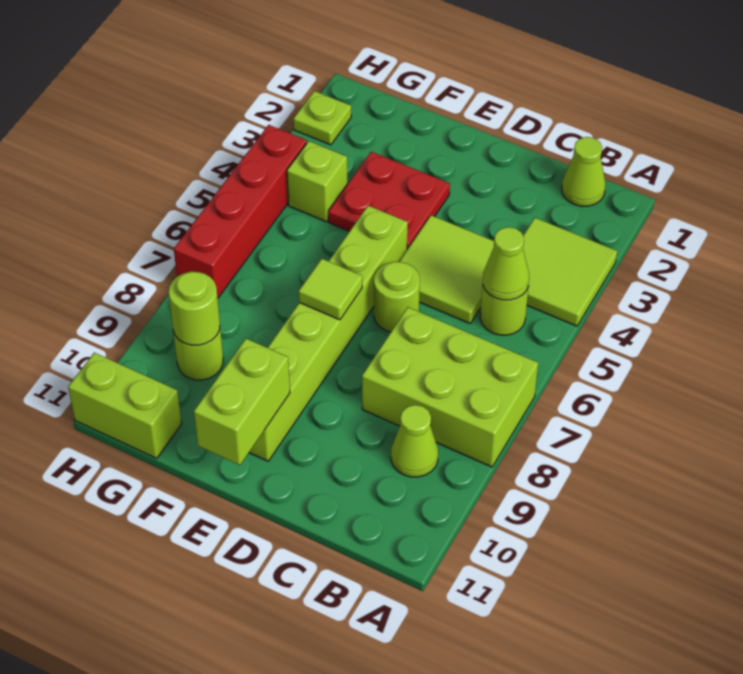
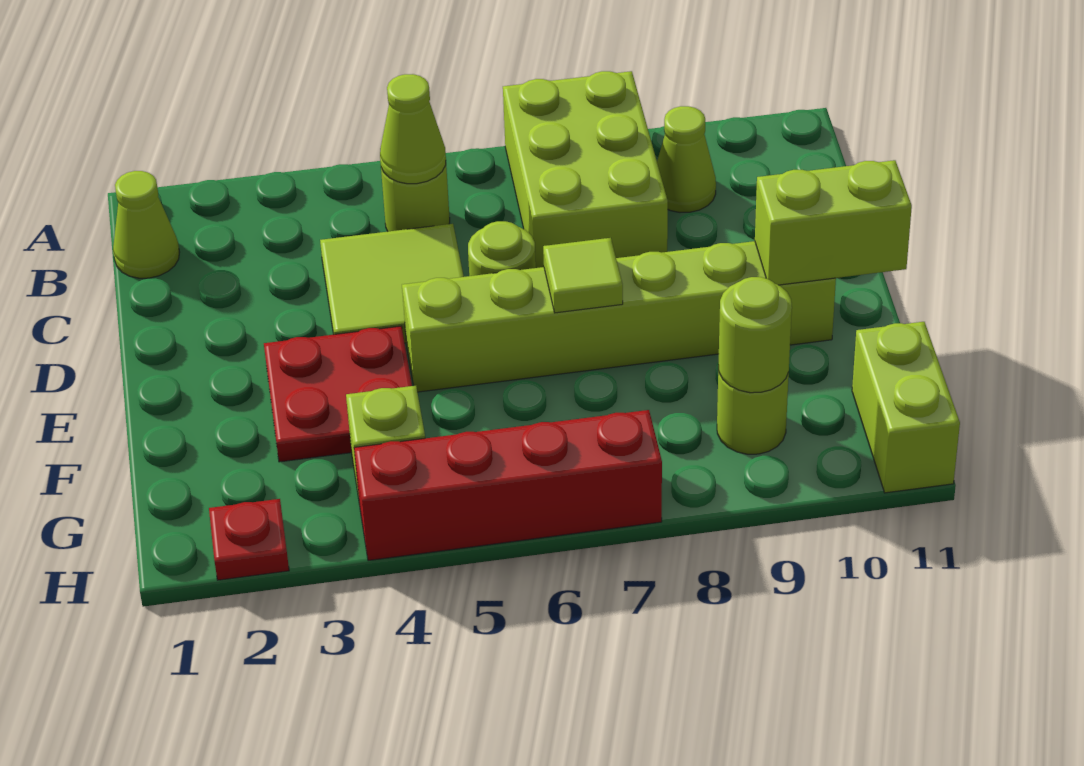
lime 2x2 tile [523,218,617,326] -> none
lime 1x1 plate [293,91,351,145] -> red 1x1 plate [209,499,289,580]

